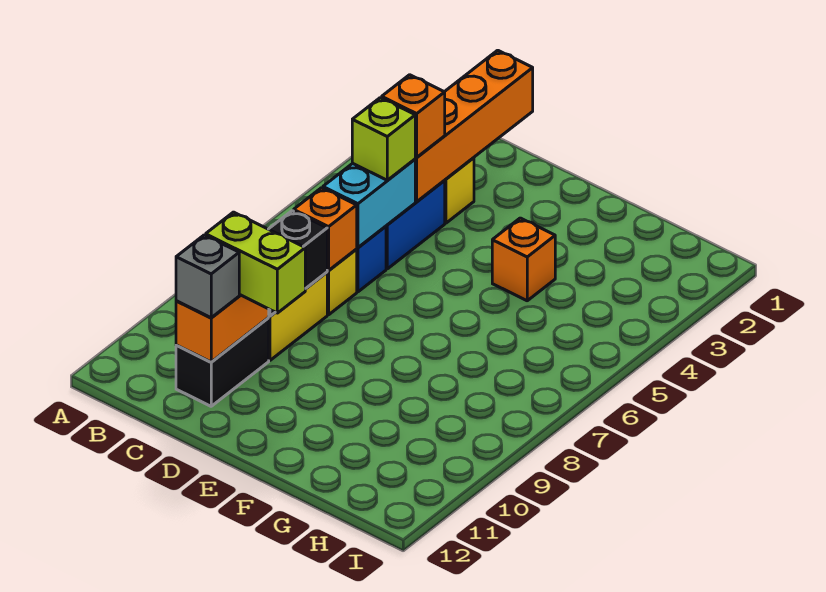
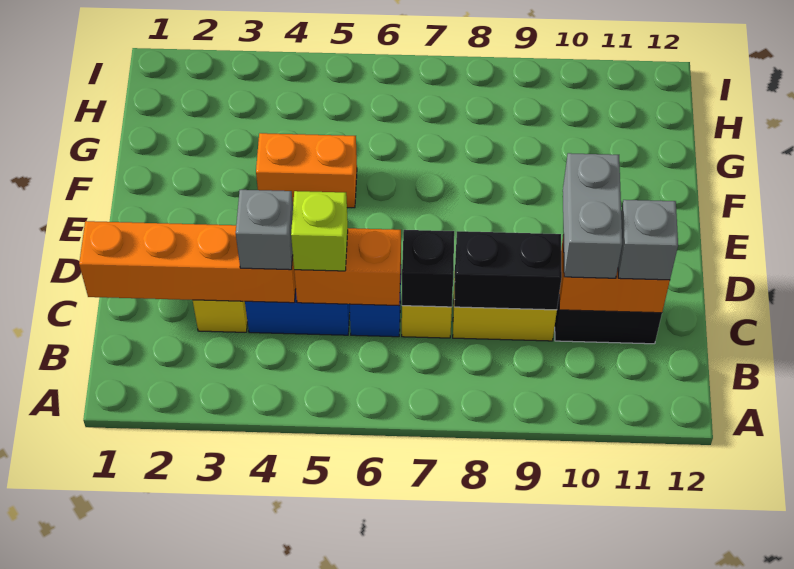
orange 1x1 brick [382,75,445,157] -> grey 1x1 brick [236,190,293,270]
cyan 1x2 brick [323,159,415,247] -> orange 1x2 brick [294,228,401,306]
orange 1x1 brick [294,188,357,271] -> black 1x1 brick [402,230,454,307]
lime 1x2 brick [206,212,305,313] -> grey 1x2 brick [563,153,622,278]
orange 1x1 brick [492,218,555,301] -> orange 1x2 brick [256,133,357,208]

